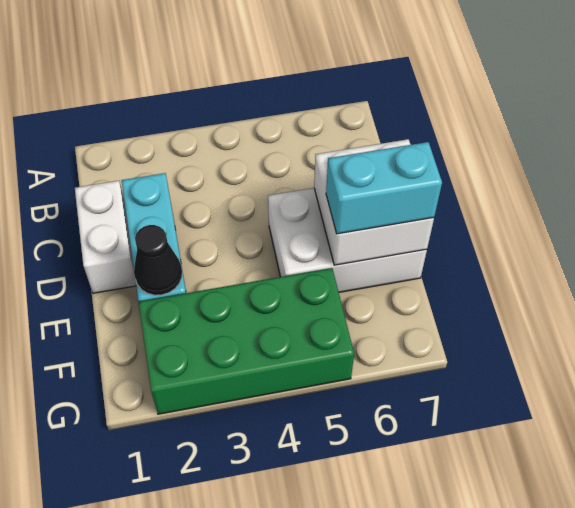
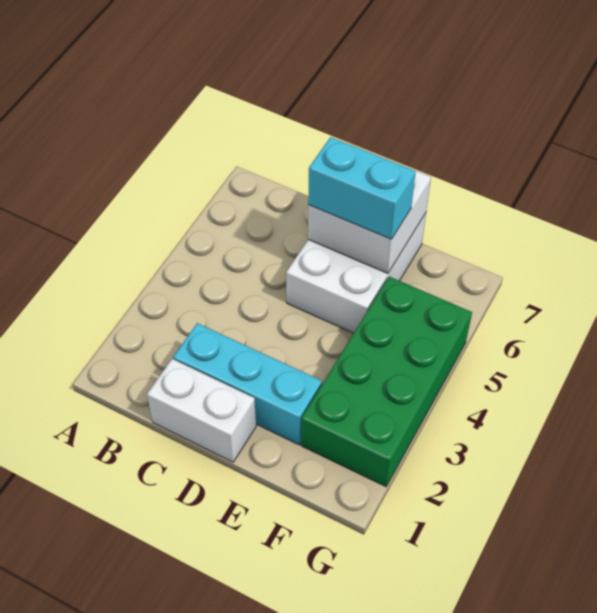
black 1x1 cone [134,225,182,295] -> none
cyan 1x2 brick [326,142,442,234] -> cyan 1x2 brick turned to [308,137,416,239]

